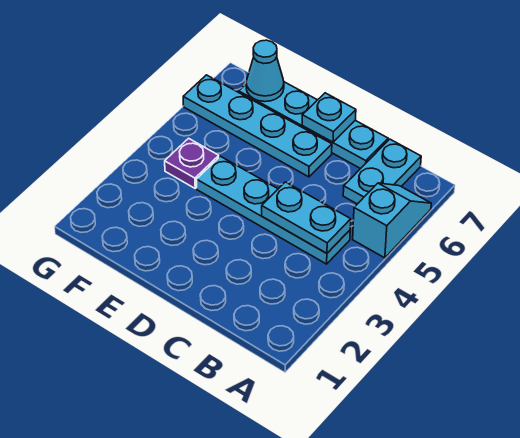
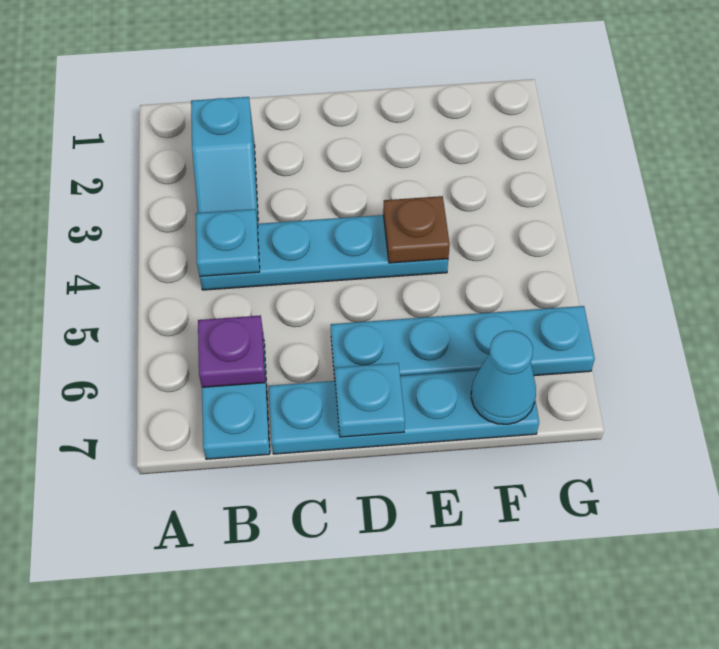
cyan 1x2 slope [353,183,431,258] -> cyan 1x2 slope moved to [191,97,258,223]
cyan 1x2 plate [262,182,351,253] -> cyan 1x1 plate [196,209,260,276]
none -> brown 1x1 plate [383,196,450,263]
purple 1x1 plate [165,138,219,188] -> purple 1x1 plate moved to [198,315,265,387]

